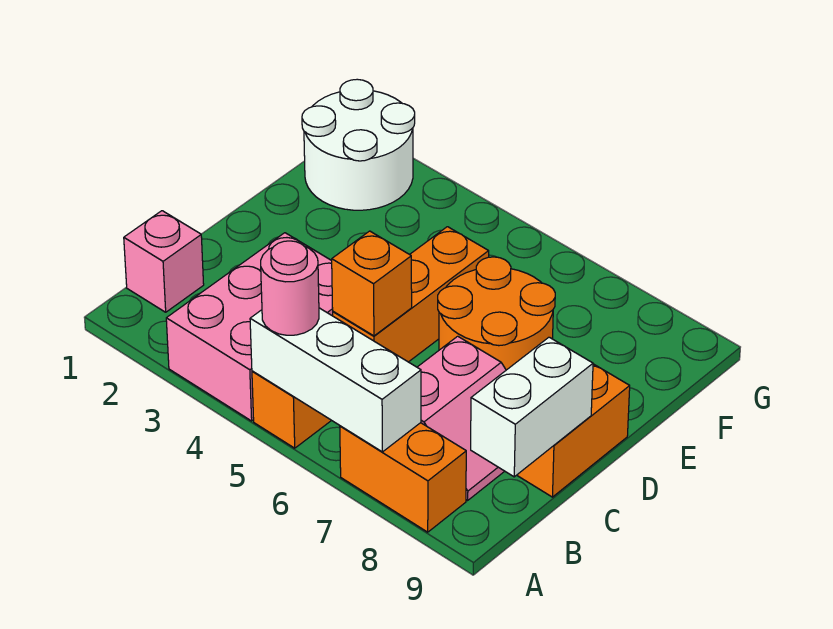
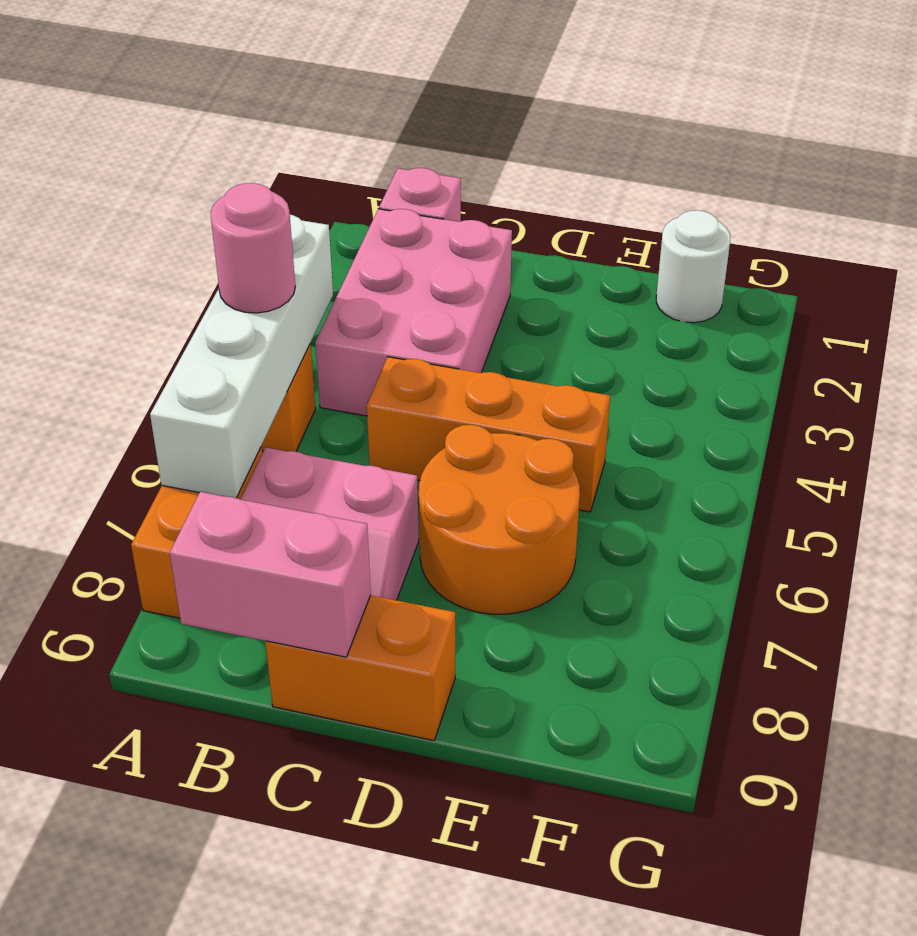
pink 2x3 brick [166,233,333,421] -> pink 2x3 brick turned to [315,209,512,416]
white 1x3 brick [250,308,421,452] -> white 1x4 brick [150,215,333,498]
white 1x2 brick [471,337,593,477] -> pink 1x2 brick [170,492,371,657]
orange 1x1 brick [332,231,412,336] -> none
white 2x2 round brick [302,79,415,210] -> white 1x1 round brick [656,210,730,323]

